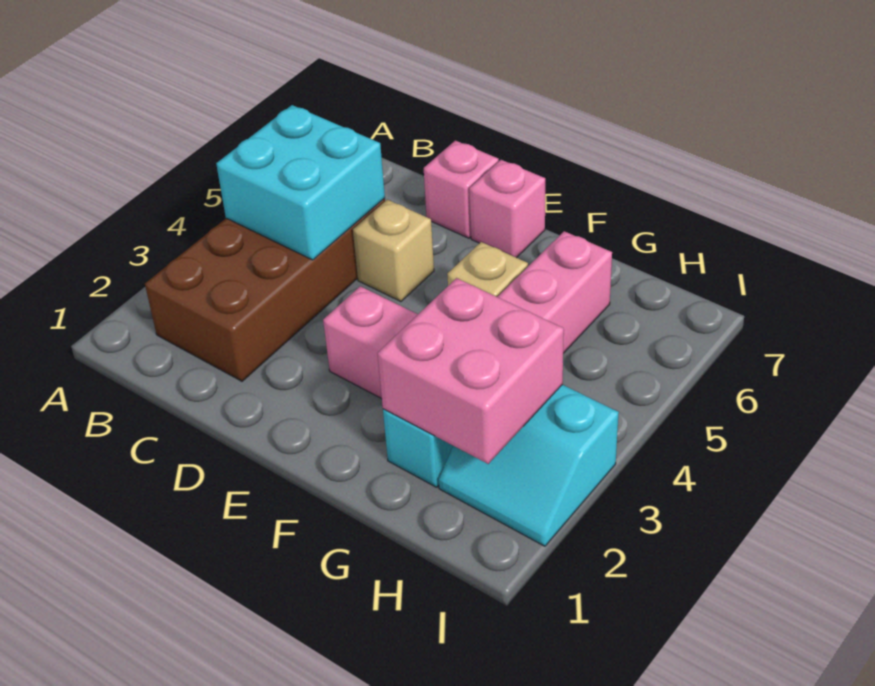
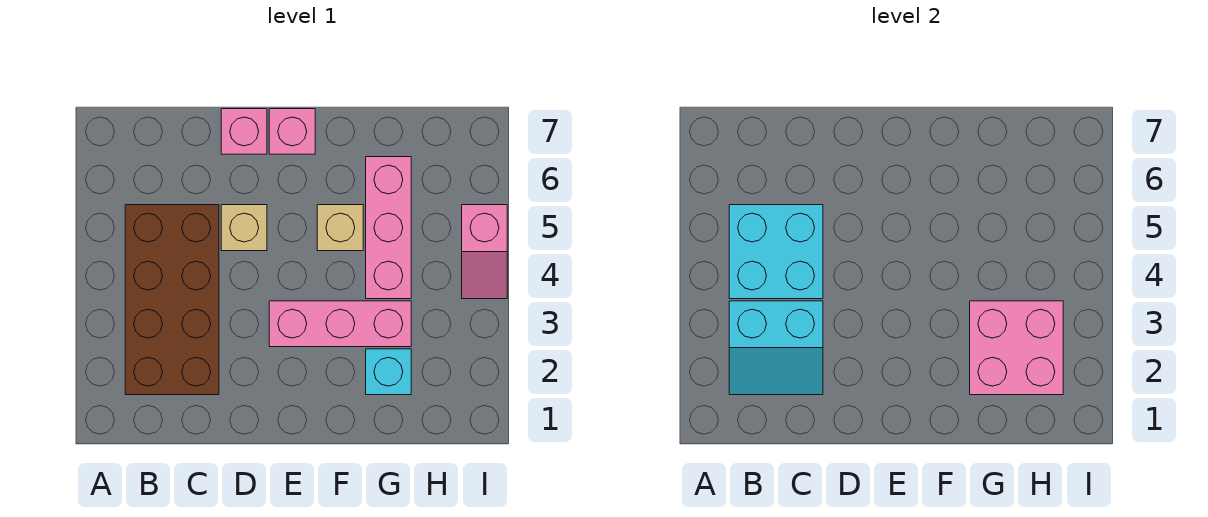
cyan 2x2 slope [439,385,619,546] -> cyan 2x2 slope moved to [729,301,823,395]
none -> pink 1x2 slope [462,205,507,299]

